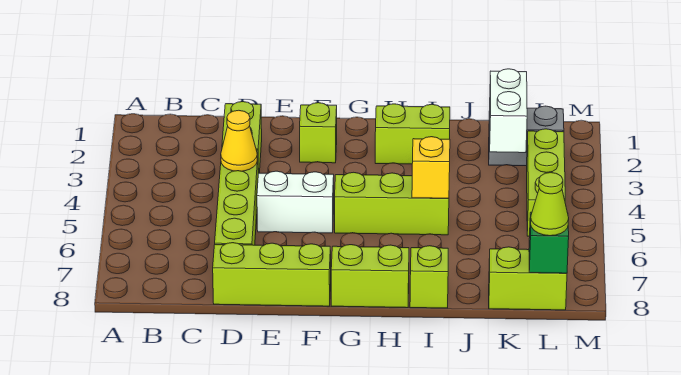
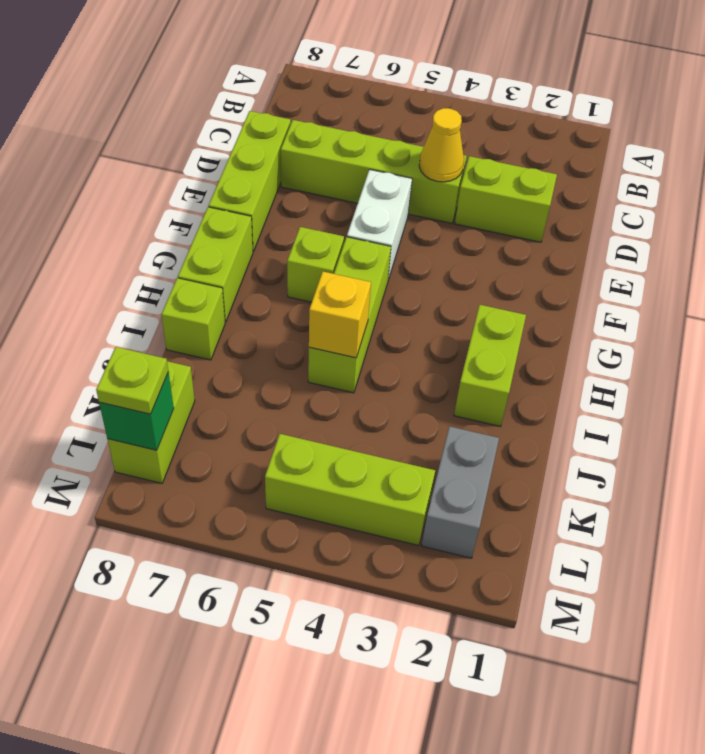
lime 1x1 brick [300,103,337,163] -> lime 1x1 brick moved to [287,227,344,302]
white 1x2 brick [490,69,527,153] -> none
lime 1x1 cone [531,173,569,236] -> lime 1x1 plate [96,347,168,414]

